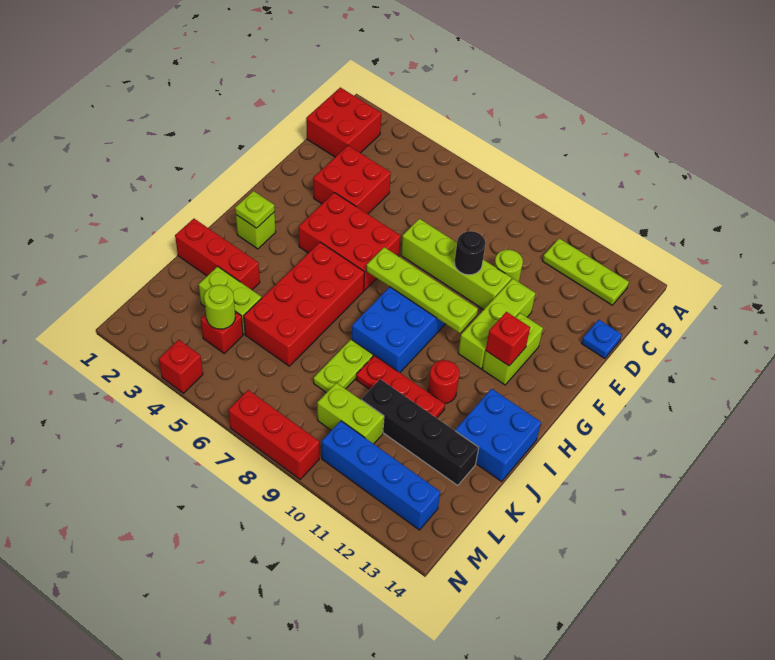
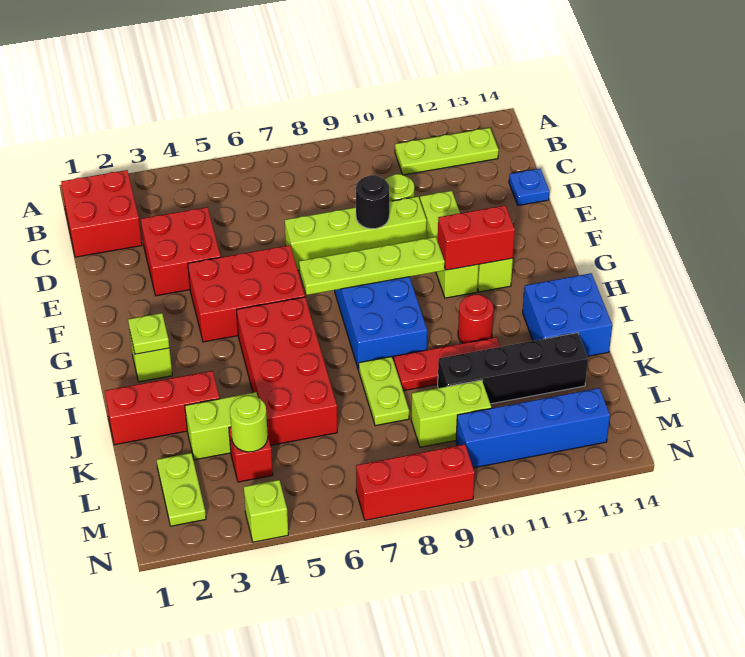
red 1x1 brick [486,312,530,366] -> red 1x2 brick [438,205,515,270]
none -> lime 1x2 plate [157,453,206,526]
red 1x1 brick [159,340,203,393] -> lime 1x1 brick [244,480,288,542]

